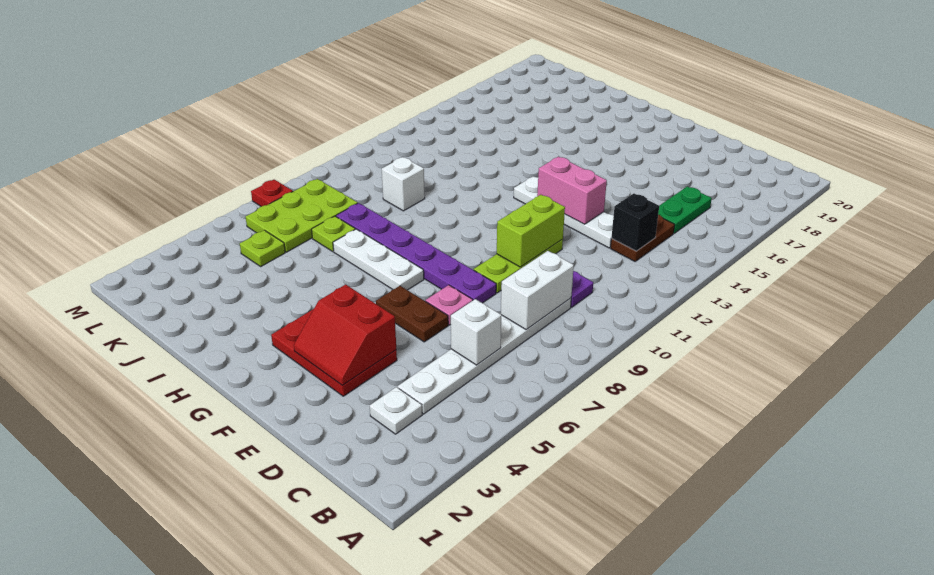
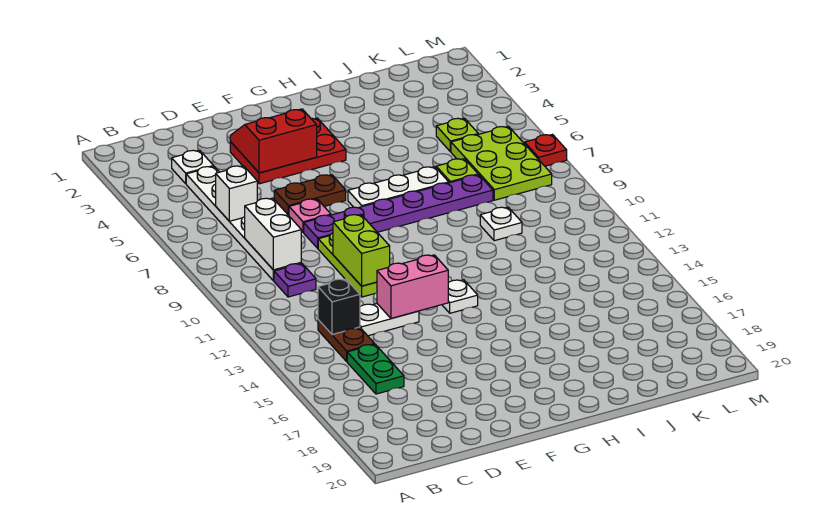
white 1x1 brick [382,157,425,211] -> white 1x1 plate [480,207,522,241]

